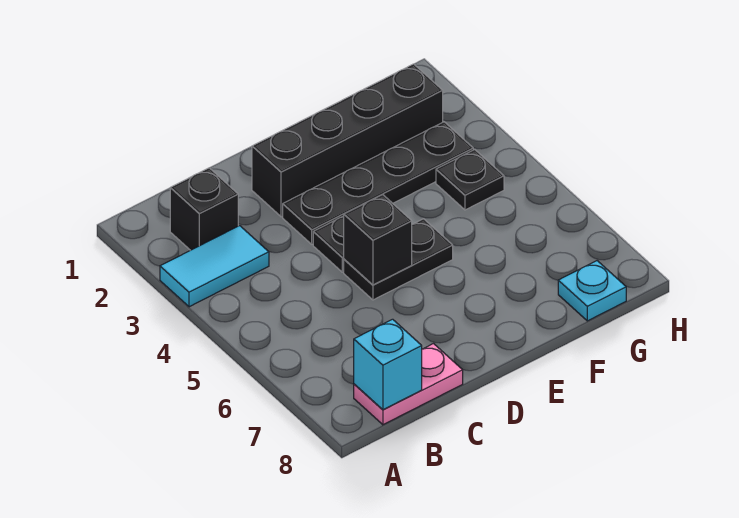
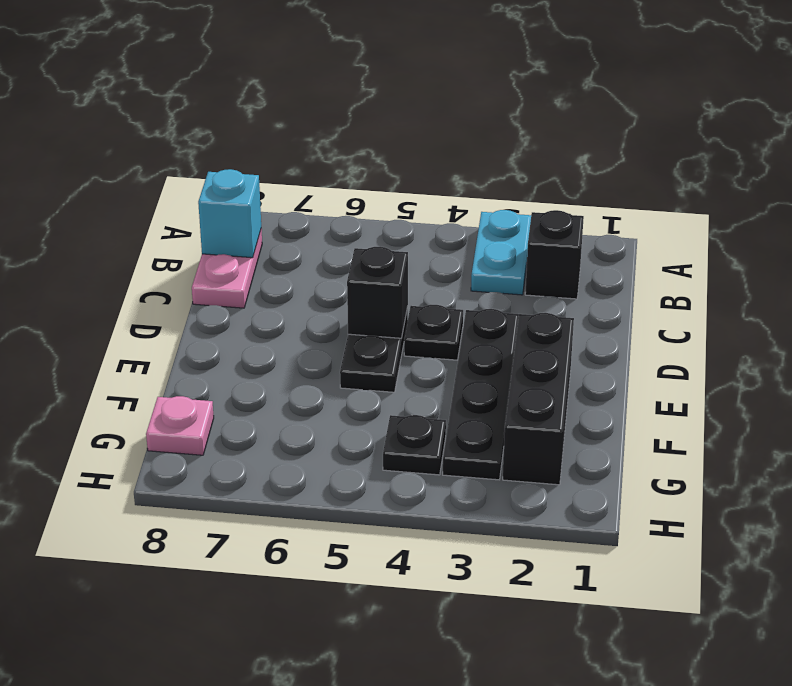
cyan 1x2 tile [160,226,269,307] -> cyan 1x2 plate [471,210,531,295]
black 1x4 brick [252,64,443,217] -> black 1x3 brick [503,313,574,485]
cyan 1x1 plate [558,261,626,321] -> pink 1x1 plate [146,396,214,455]

